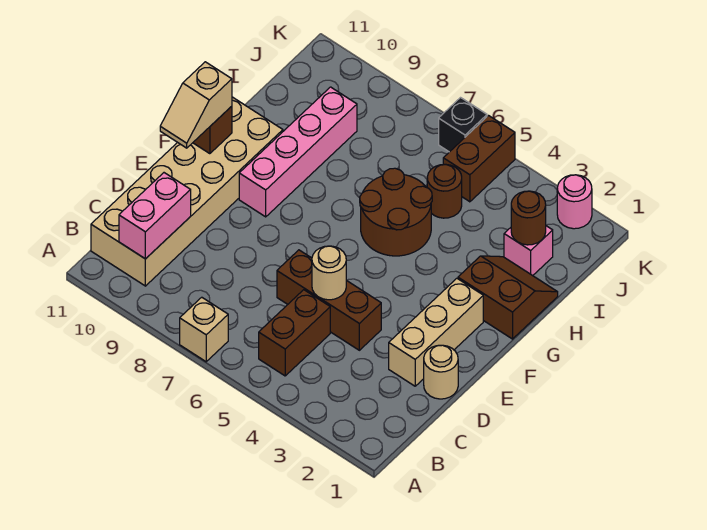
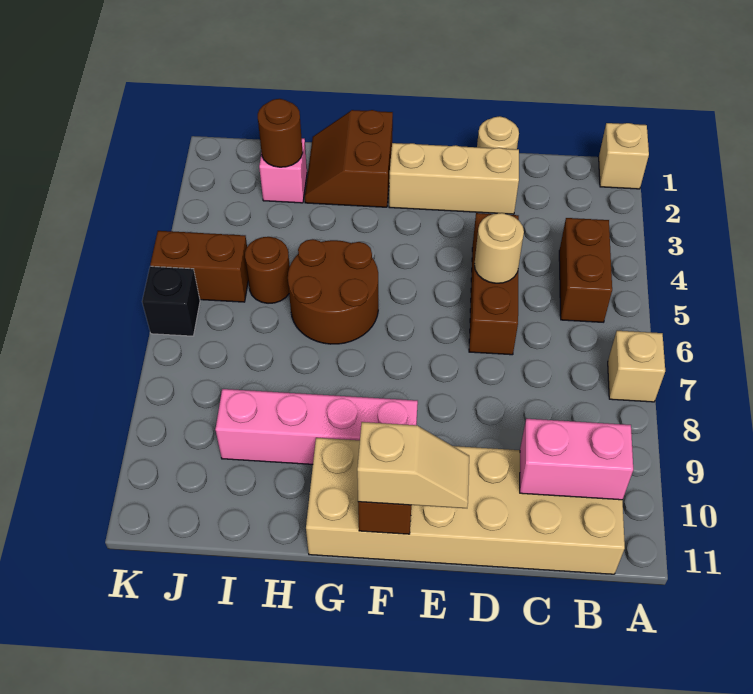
none -> tan 1x1 brick [599,123,649,189]
brown 1x2 brick [259,290,330,376] -> brown 1x2 brick turned to [559,218,612,322]
pink 1x1 round brick [557,175,592,229] -> none

